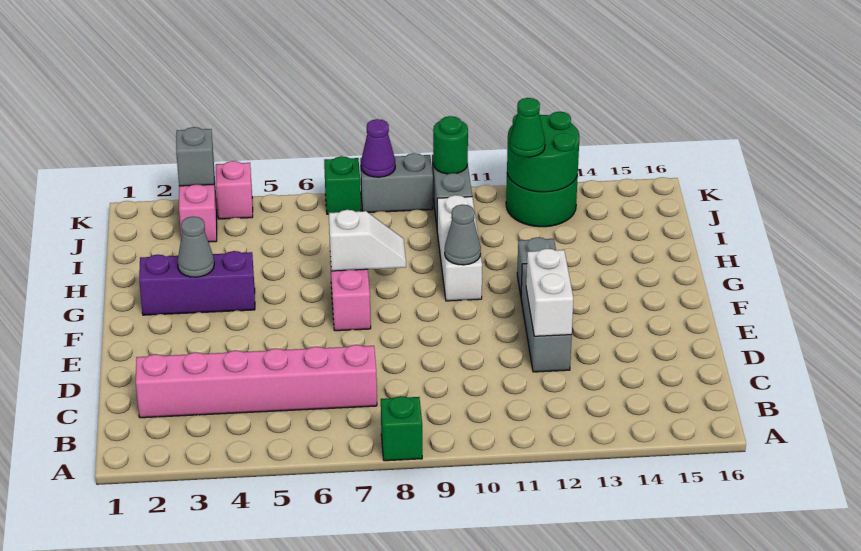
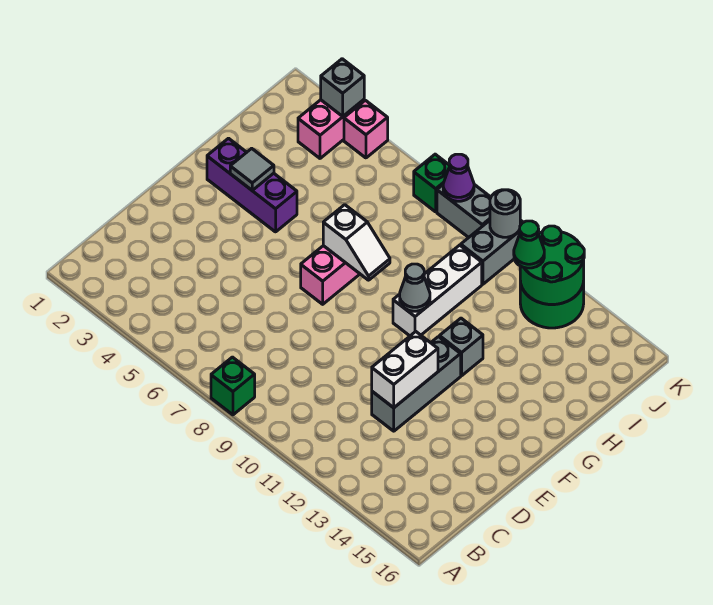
pink 1x6 brick [136,345,377,418] -> none
grey 1x1 cone [177,217,214,277] -> grey 1x1 tile [230,148,274,191]
green 1x1 round brick [433,116,468,174] -> grey 1x1 round brick [490,190,520,237]

